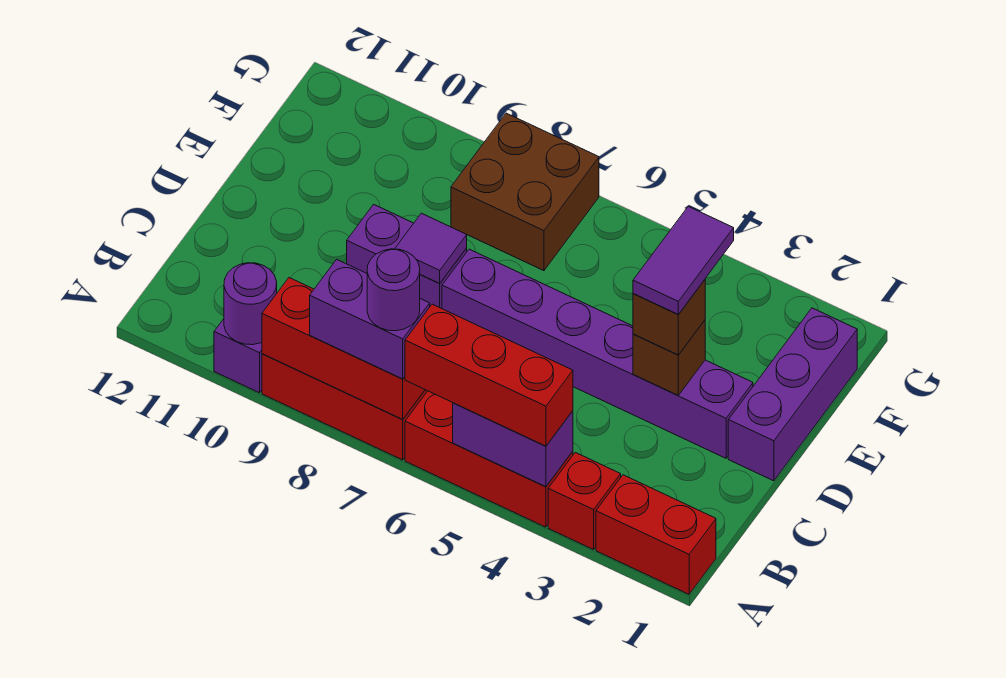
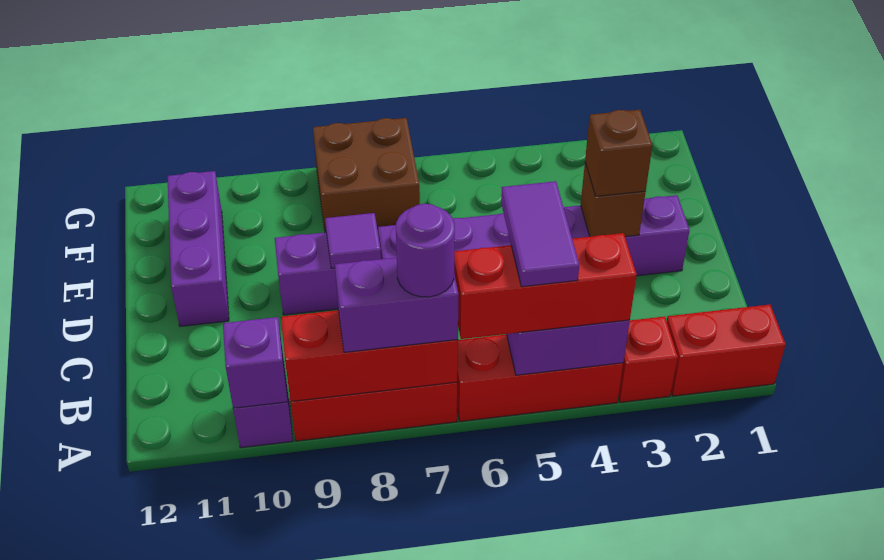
purple 1x1 round brick [224,263,277,345] -> purple 1x1 brick [223,317,288,408]
purple 1x3 brick [728,308,857,481] -> purple 1x3 brick moved to [167,171,229,326]
purple 1x2 tile [633,206,734,314] -> purple 1x2 tile moved to [501,181,579,287]

